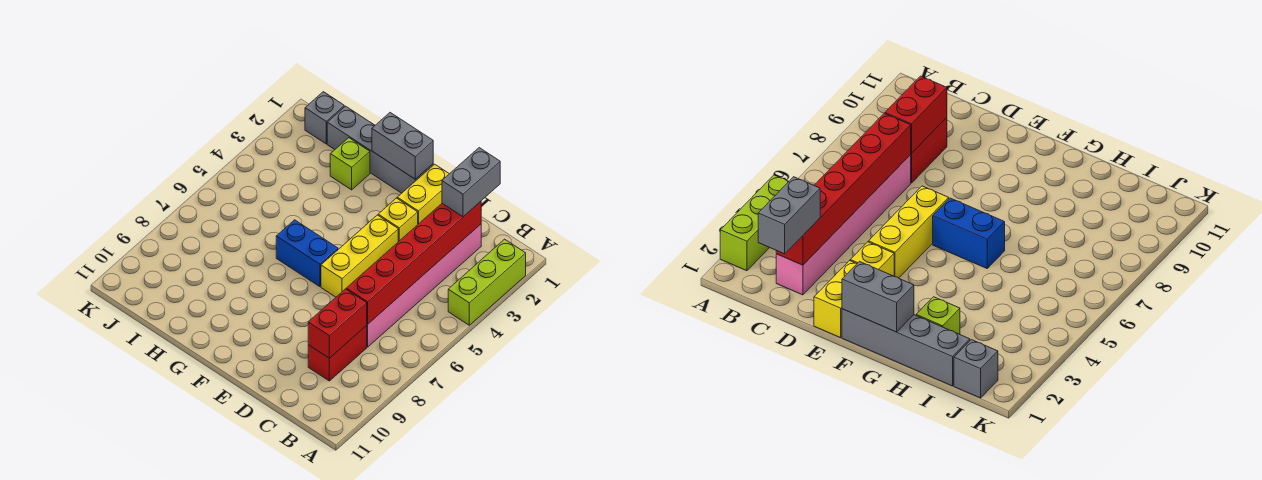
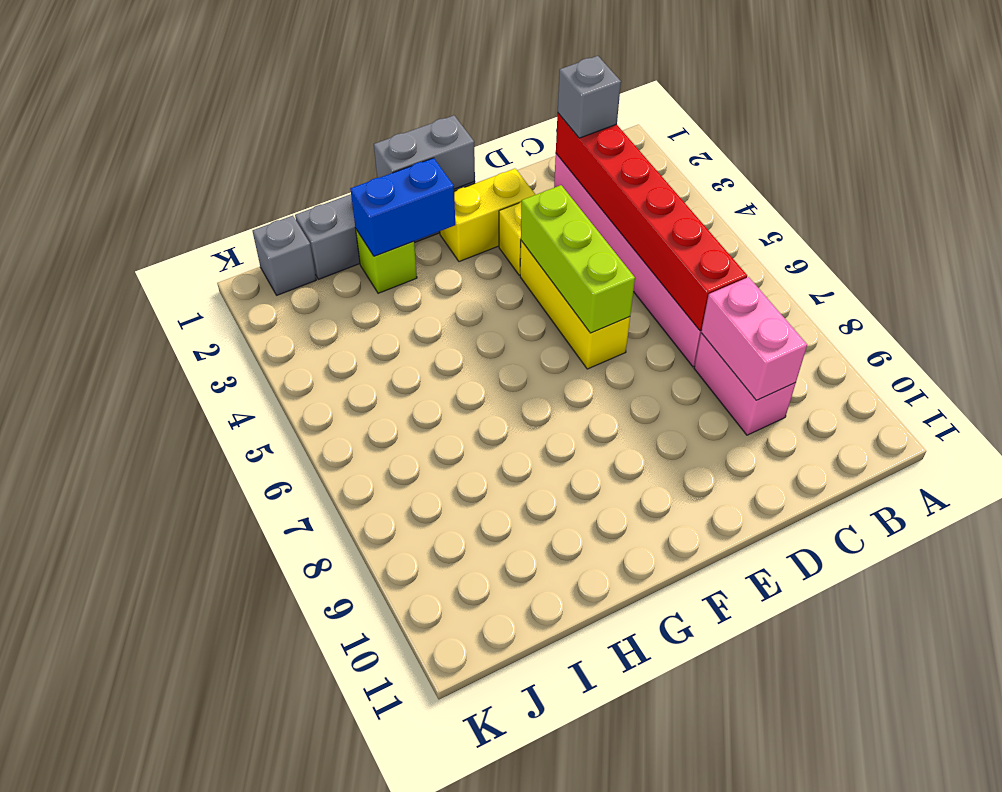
lime 1x3 brick [448,239,526,325] -> lime 1x3 brick moved to [521,185,635,333]
grey 1x2 brick [442,148,500,217] -> grey 1x1 brick [558,56,621,138]
red 1x2 brick [308,326,367,381] -> pink 1x2 brick [694,333,796,435]
red 1x2 brick [308,289,367,358] -> pink 1x2 brick [701,277,807,400]
yellow 1x2 brick [397,164,449,224] -> yellow 1x2 brick turned to [440,169,536,262]
blue 1x2 brick [276,220,338,287] -> blue 1x2 brick moved to [350,158,455,256]

